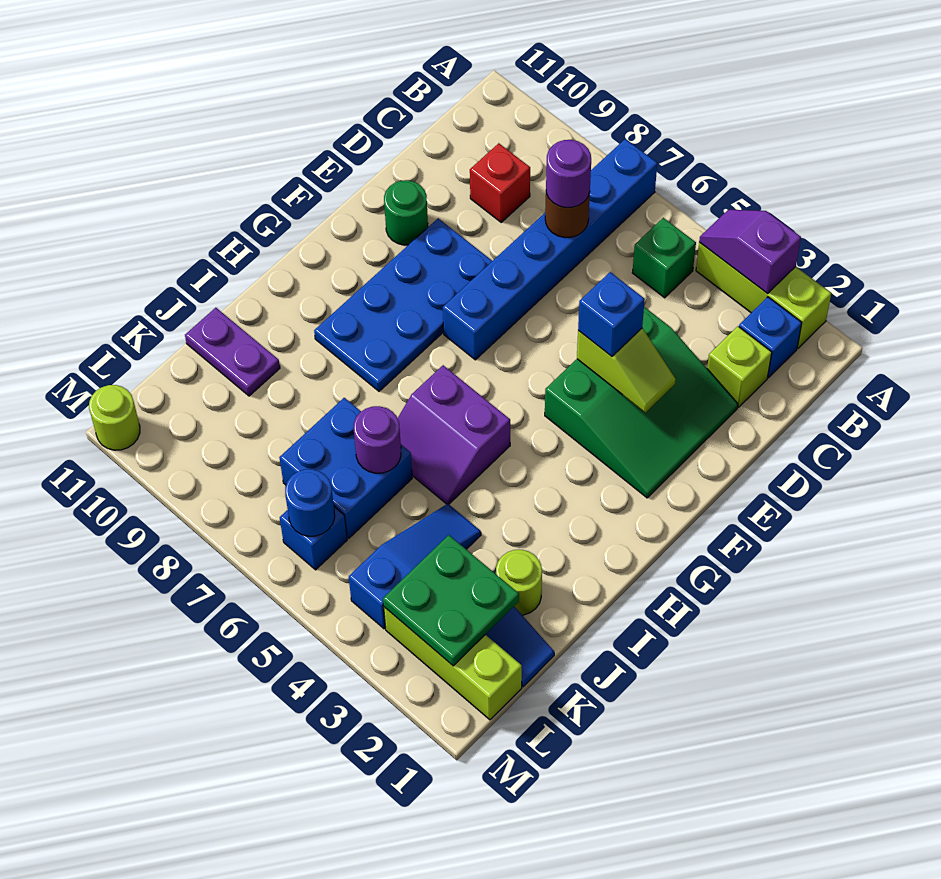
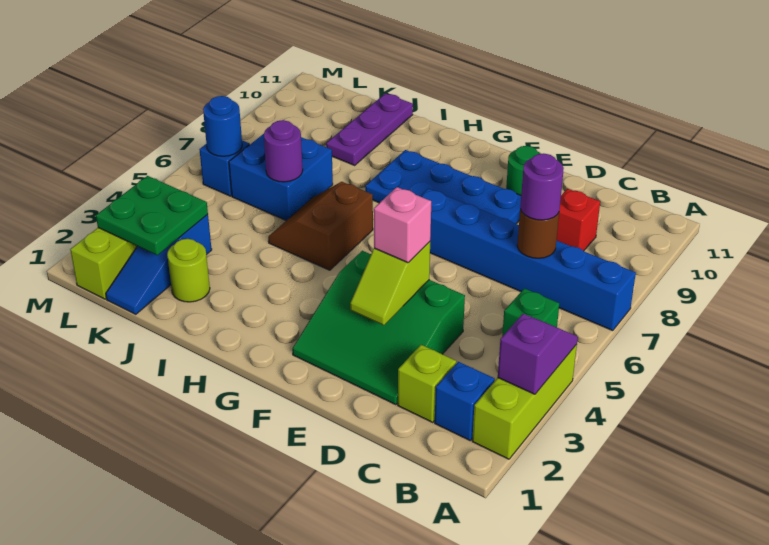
blue 1x1 brick [578,272,645,356] -> pink 1x1 brick [374,187,431,263]
purple 2x2 slope [398,365,510,504] -> brown 2x2 slope [268,182,373,270]
blue 1x3 slope [349,504,481,629] -> none
purple 1x2 plate [185,308,280,396] -> purple 1x3 plate [326,93,413,165]
lime 1x1 round brick [89,385,140,450] -> none

